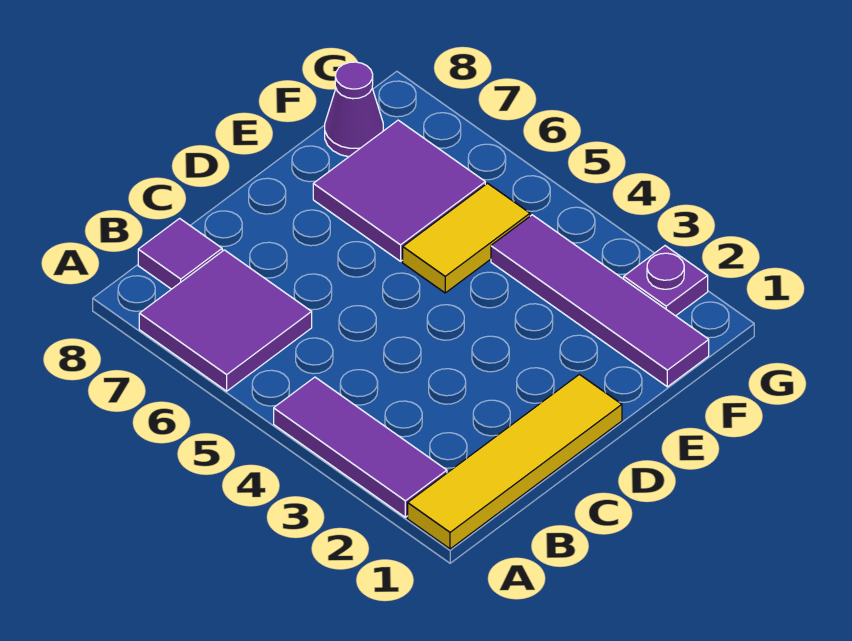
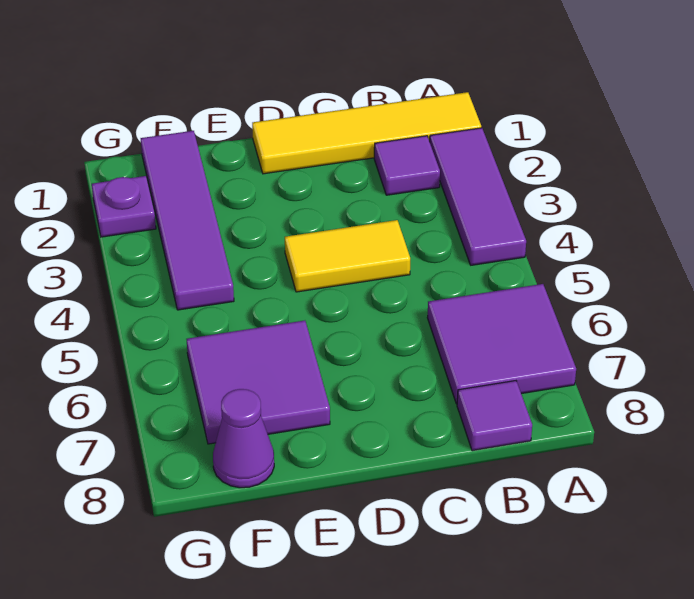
none -> purple 1x1 tile [374,136,440,195]
yellow 1x2 tile [403,183,530,293] -> yellow 1x2 tile moved to [285,220,410,292]

